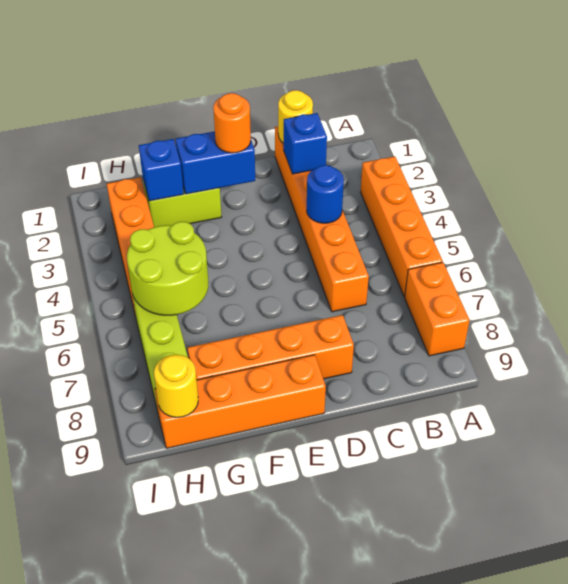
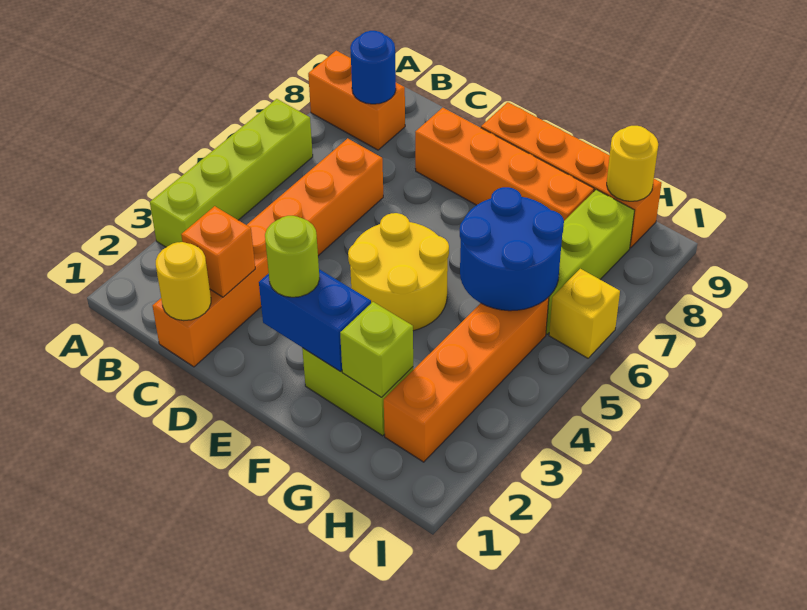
orange 1x4 brick [361,157,443,297] -> lime 1x4 brick [150,99,313,247]
orange 1x2 brick [405,262,470,356] -> orange 1x2 brick turned to [308,51,405,150]
blue 1x1 brick [284,113,327,174] -> orange 1x1 brick [181,206,255,297]
blue 1x1 round brick [307,165,344,223] -> blue 1x1 round brick moved to [350,31,396,104]
orange 1x1 round brick [213,93,251,153] -> lime 1x1 round brick [265,216,320,297]
none -> yellow 2x2 round brick [348,213,449,331]
blue 1x1 brick [139,139,184,201] -> lime 1x1 brick [340,302,413,397]
lime 2x2 round brick [127,222,209,315] -> blue 2x2 round brick [460,187,564,311]
none -> yellow 1x1 brick [549,269,620,358]

